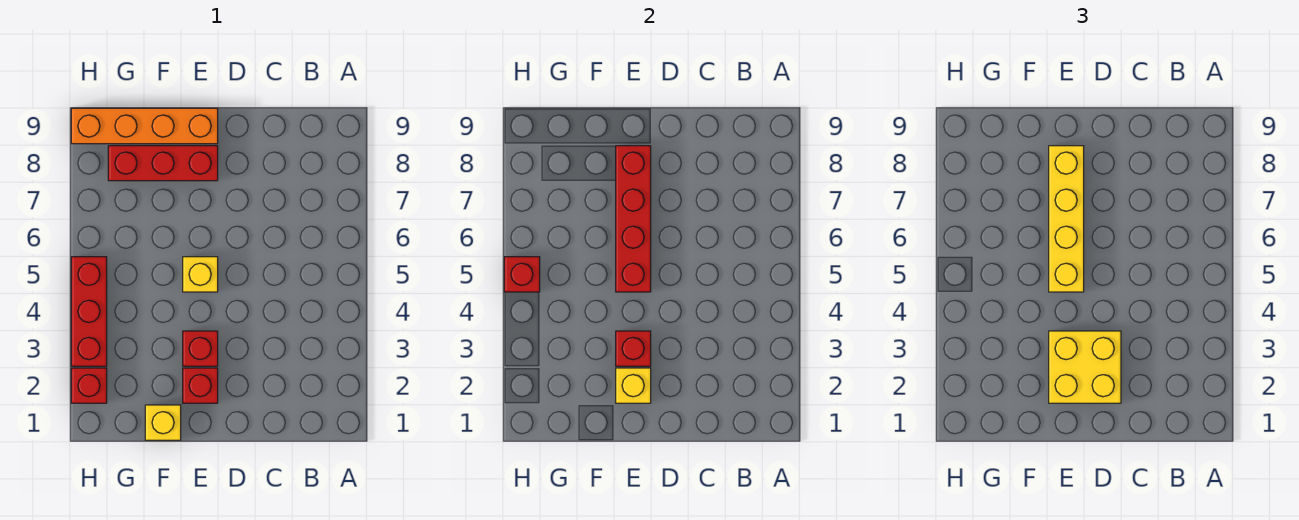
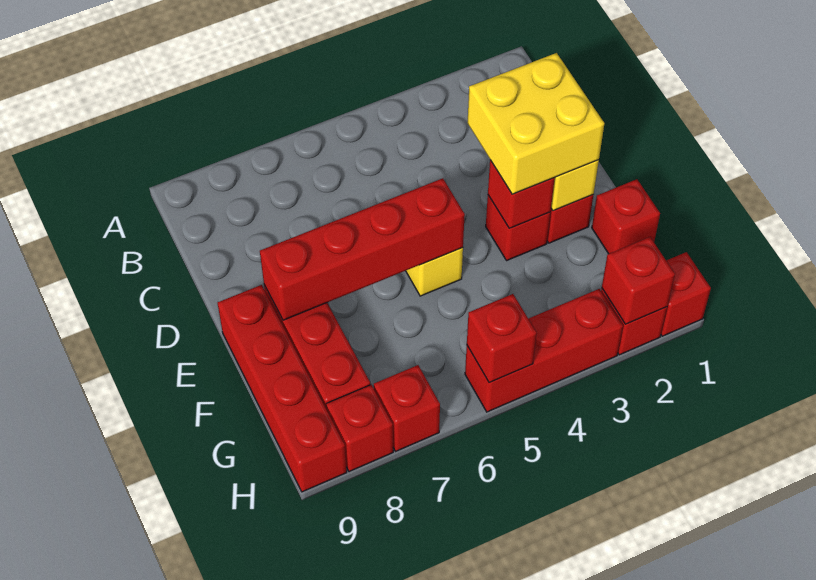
yellow 1x4 brick [1049,146,1084,292] -> none
orange 1x4 brick [71,108,218,144] -> red 1x4 brick [218,285,347,492]
yellow 1x1 brick [145,405,181,440] -> red 1x1 brick [592,179,660,254]
none -> red 1x1 brick [661,252,711,336]
none -> red 1x1 brick [602,237,675,324]
none -> red 1x1 brick [374,365,440,451]
none -> red 1x1 brick [326,385,393,472]

